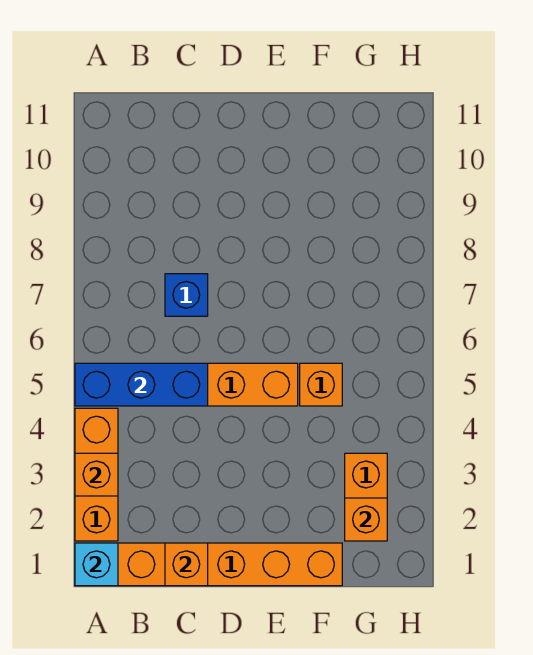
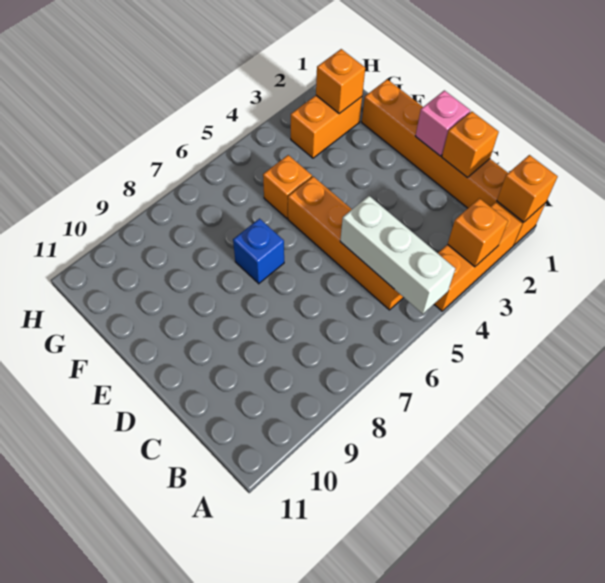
cyan 1x1 brick [75,543,118,586] -> orange 1x1 brick [497,155,558,222]
blue 1x3 brick [75,363,208,406] -> white 1x3 brick [340,196,455,314]
blue 1x1 brick [165,274,208,316] -> blue 1x1 brick moved to [233,219,284,284]
none -> pink 1x1 brick [416,90,470,156]

